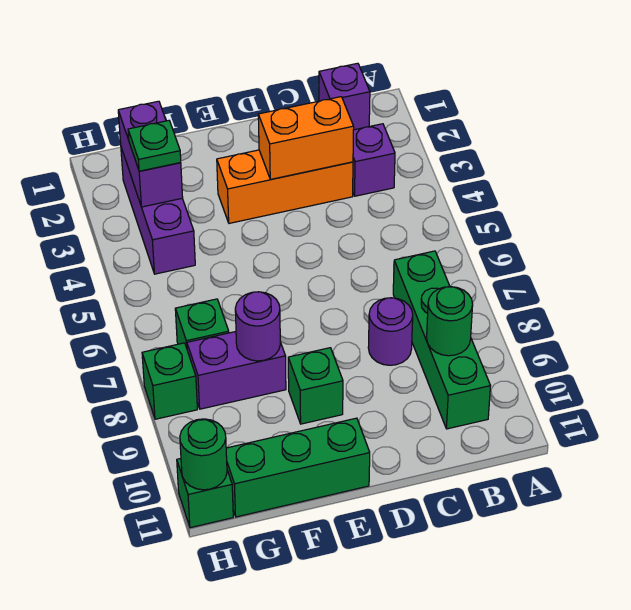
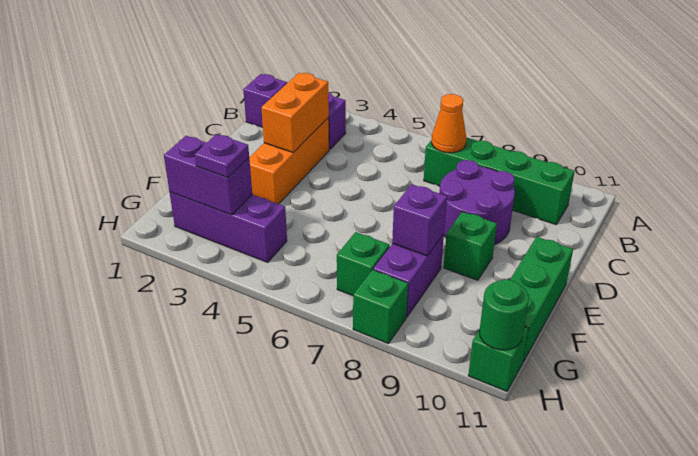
none -> orange 1x1 cone [432,94,466,153]
green 1x1 round brick [427,287,473,356] -> none
purple 1x1 round brick [368,298,413,365] -> purple 2x2 round brick [439,160,515,244]
purple 1x1 round brick [235,292,280,361] -> purple 1x1 brick [392,184,447,256]
green 1x1 plate [128,121,181,171] -> purple 1x1 plate [195,134,249,178]

